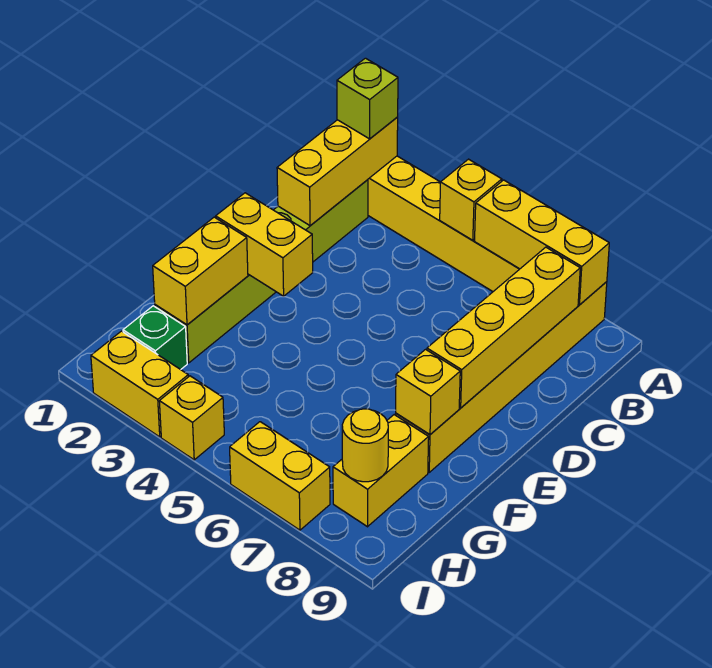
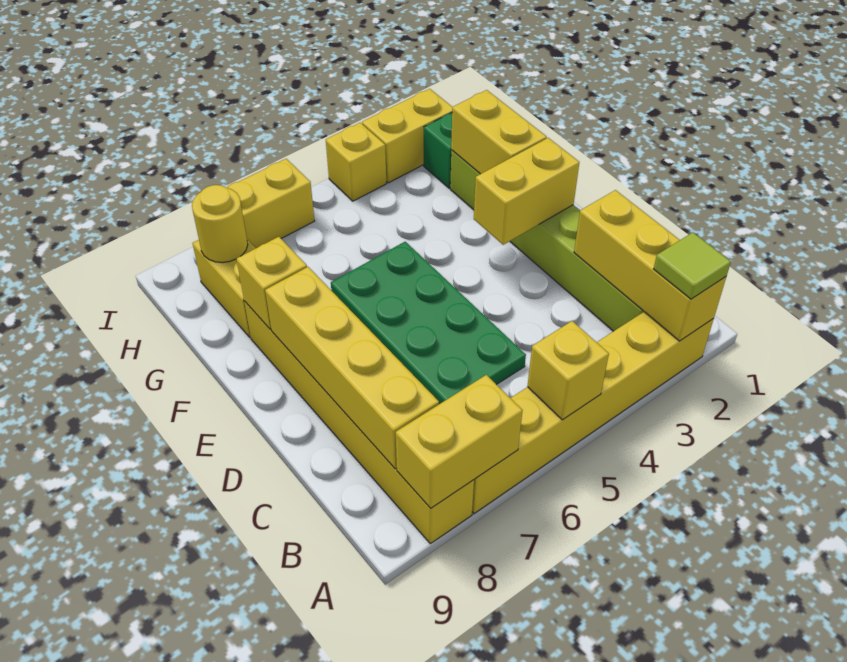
lime 1x1 brick [337,58,398,139] -> lime 1x1 tile [654,232,731,299]
yellow 1x3 brick [475,180,609,305] -> yellow 1x2 brick [396,375,523,508]
none -> green 2x4 plate [331,242,526,404]

